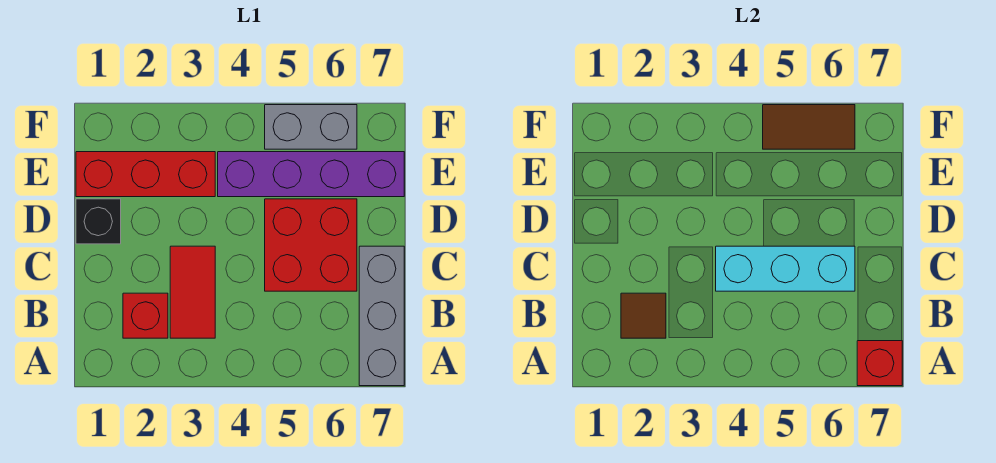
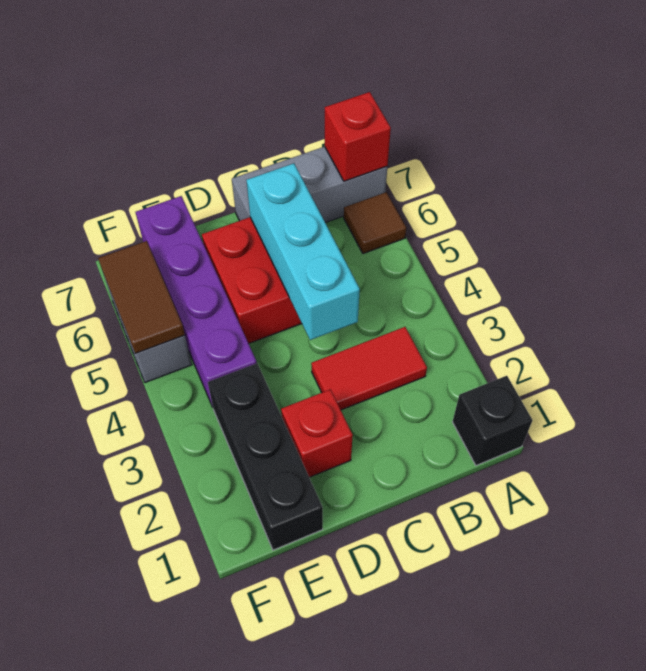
red 1x1 brick [123,293,168,338] -> red 1x1 brick moved to [281,389,353,477]
brown 1x1 tile [621,293,666,338] -> brown 1x1 tile moved to [344,192,406,254]
black 1x1 brick [76,199,121,244] -> black 1x1 brick moved to [453,376,532,465]
red 1x3 brick [76,152,215,197] -> black 1x3 brick [208,363,323,550]

